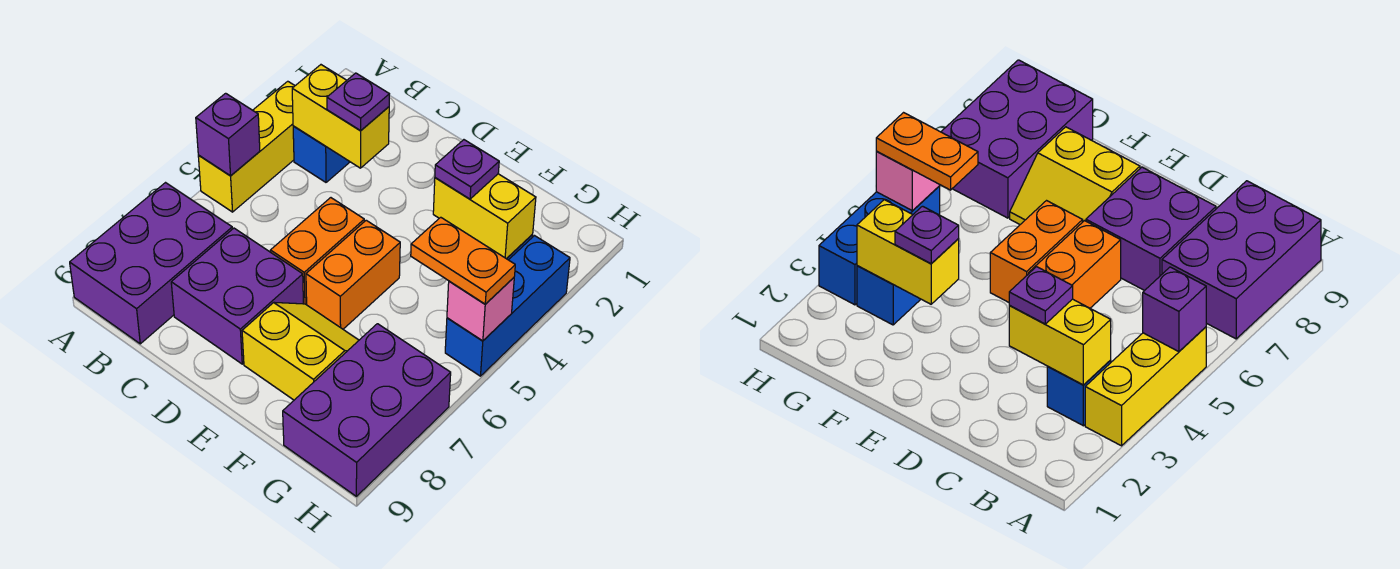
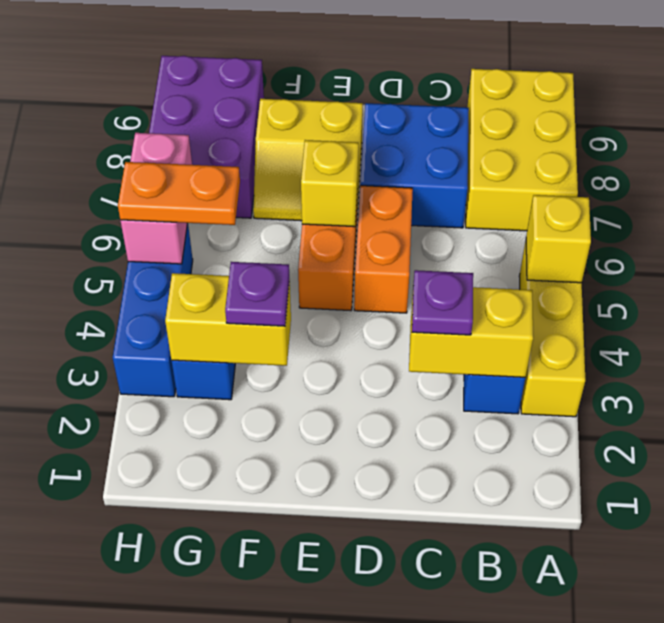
purple 1x1 brick [196,93,260,176] -> yellow 1x1 brick [526,195,591,283]
purple 2x3 brick [70,183,232,344] -> yellow 2x3 brick [466,69,578,231]
purple 2x2 brick [171,228,303,364] -> blue 2x2 brick [360,103,469,228]
none -> yellow 1x1 brick [301,140,359,227]
pink 1x1 brick [447,278,514,341] -> pink 1x2 brick [120,133,192,264]

